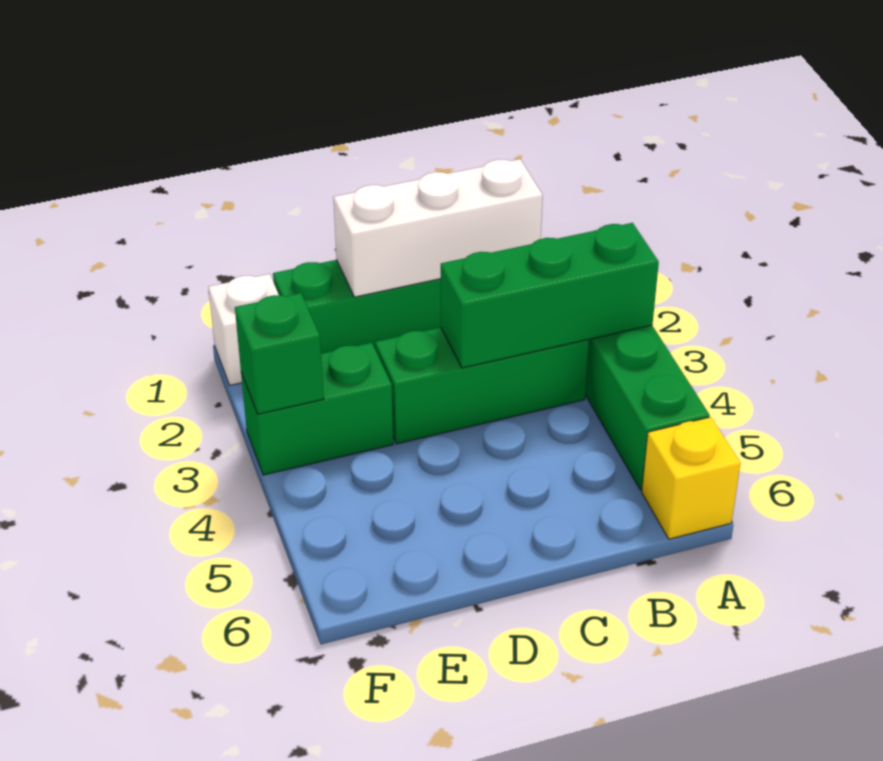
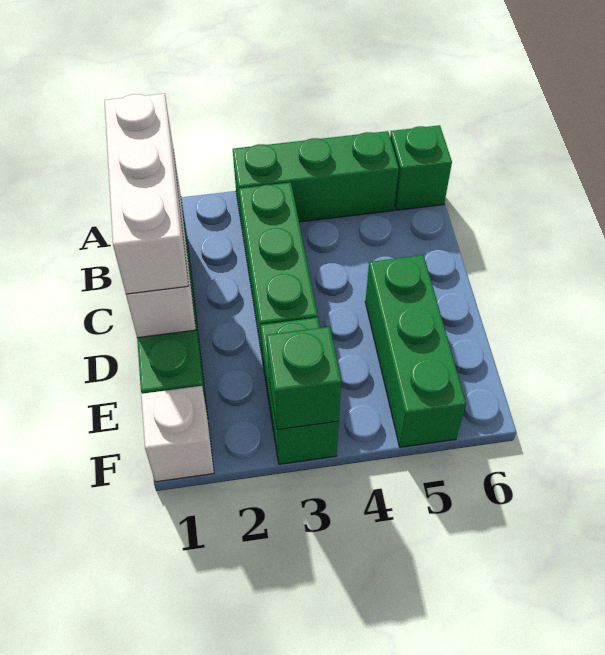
green 1x3 brick [441,223,659,368] -> green 1x3 brick moved to [365,255,466,447]
yellow 1x1 brick [642,417,741,539] -> green 1x1 brick [390,125,452,210]
none -> white 1x3 brick [104,94,189,294]

